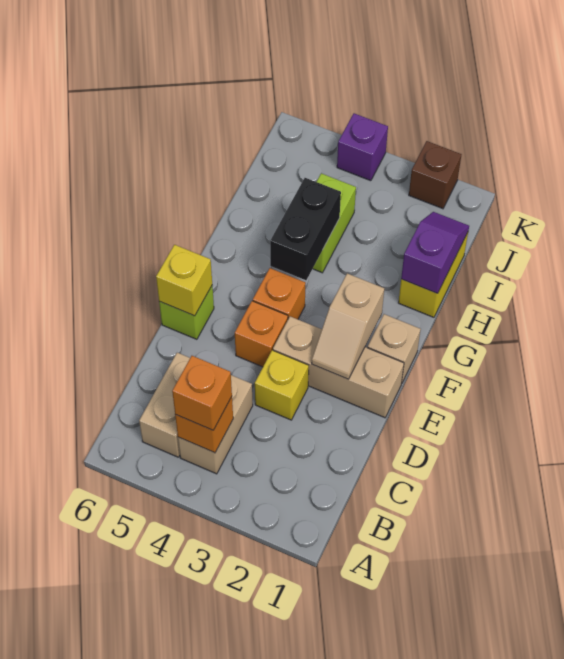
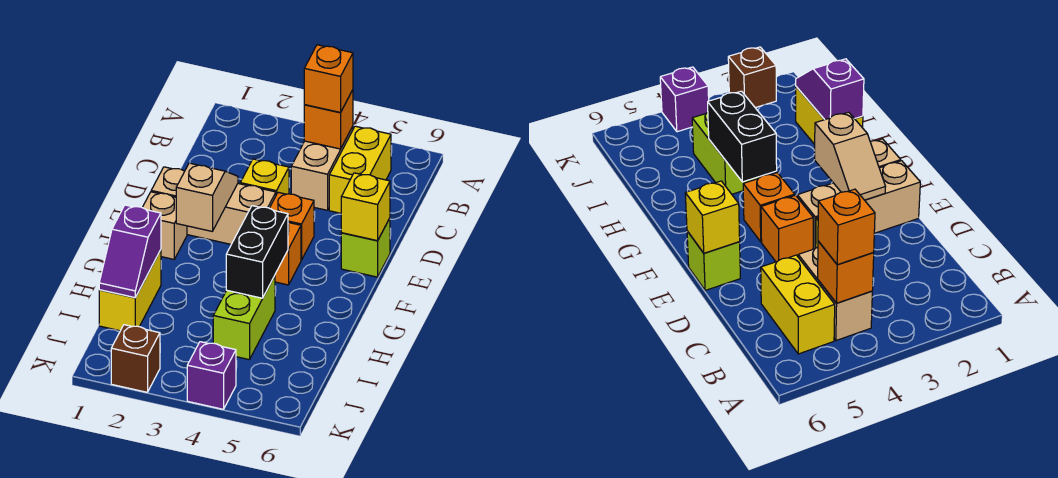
tan 1x2 brick [139,353,190,457] -> yellow 1x2 brick [329,126,391,213]

